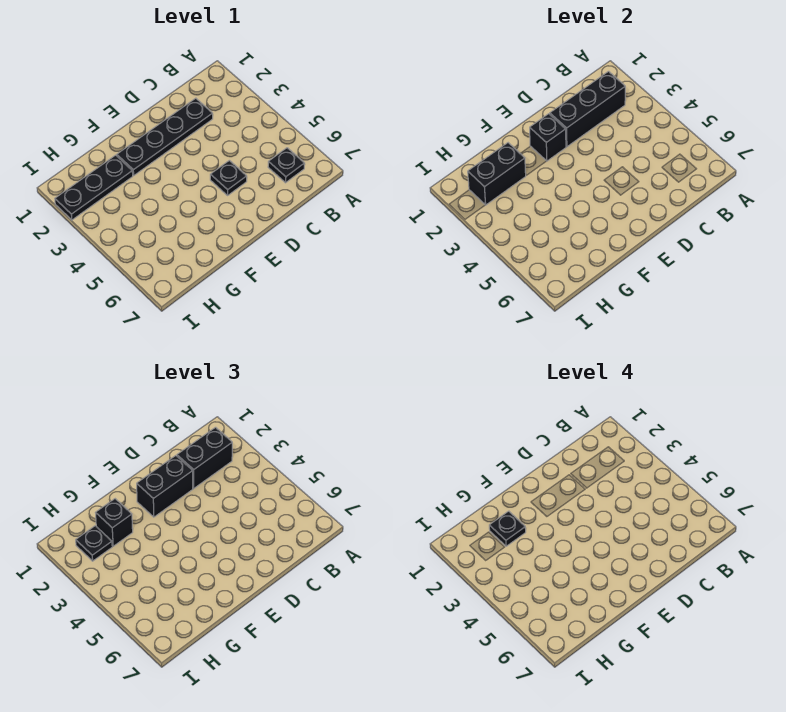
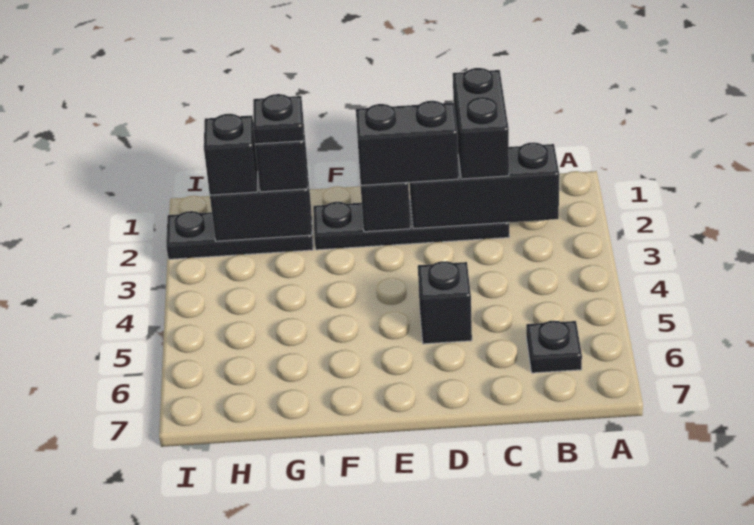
black 1x2 brick [177,427,232,488] -> black 1x2 brick turned to [453,68,509,179]
black 1x1 plate [210,160,247,195] -> black 1x1 brick [418,261,472,344]
black 1x1 plate [76,526,112,561] -> black 1x1 brick [204,114,258,195]

